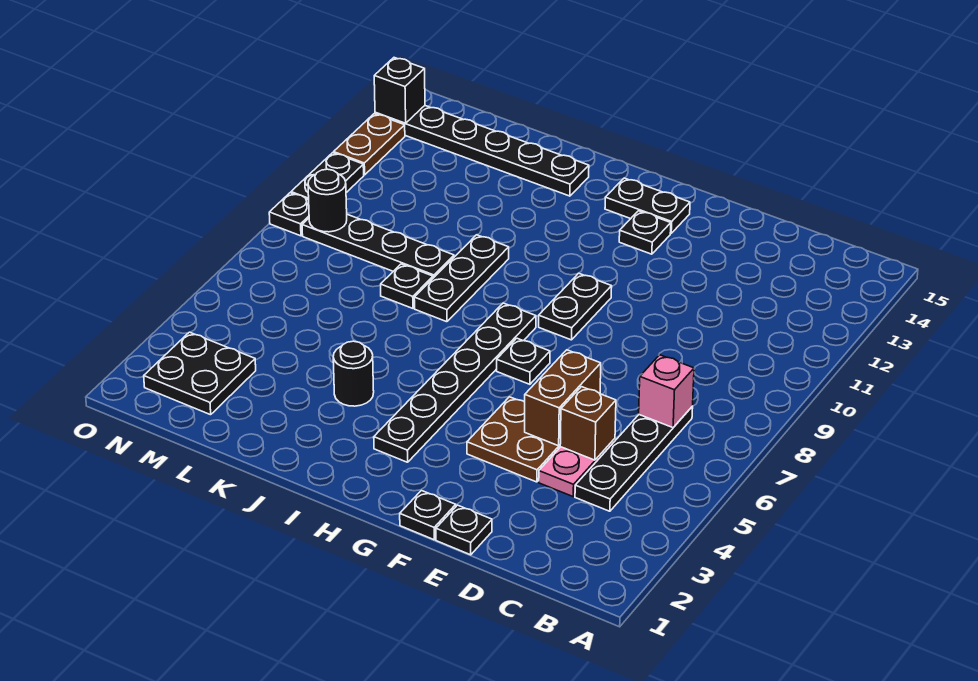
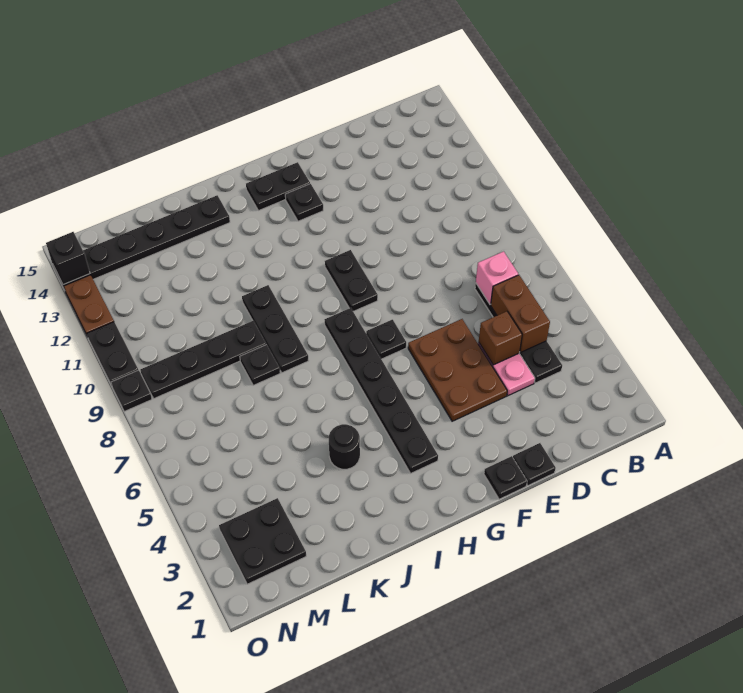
brown 2x2 plate [467,397,560,482] -> brown 2x3 plate [408,319,507,421]
brown 1x2 brick [525,350,601,446] -> brown 1x2 brick moved to [491,275,550,352]
black 1x1 round brick [308,169,347,232] -> none

